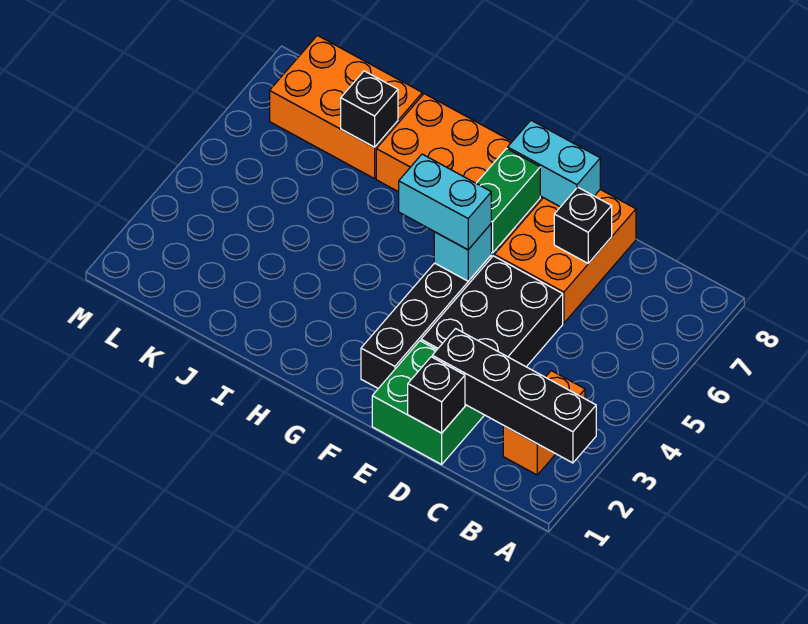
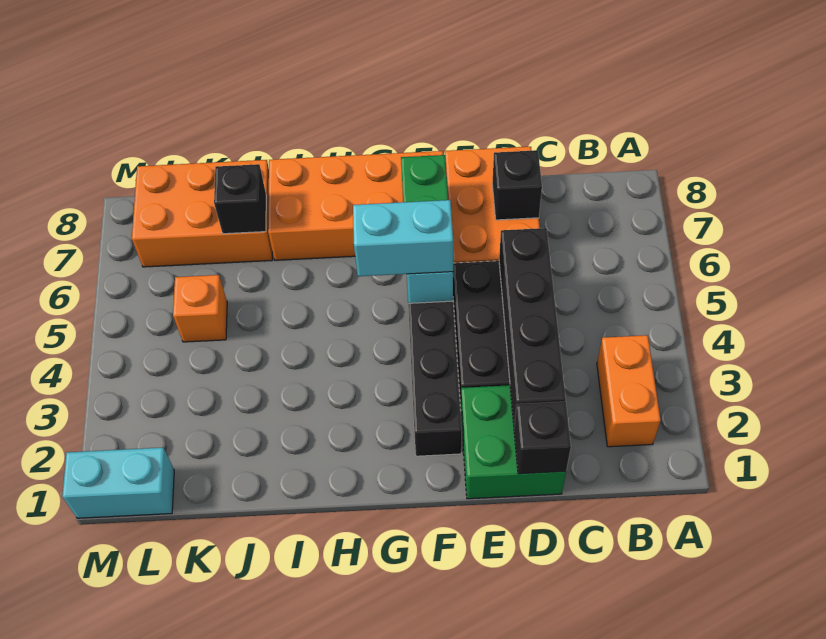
black 1x4 brick [432,329,596,463] -> black 1x4 brick turned to [499,228,566,426]
cyan 1x2 brick [508,120,600,207] -> cyan 1x2 brick moved to [62,448,174,518]
none -> orange 1x1 brick [173,275,227,342]

